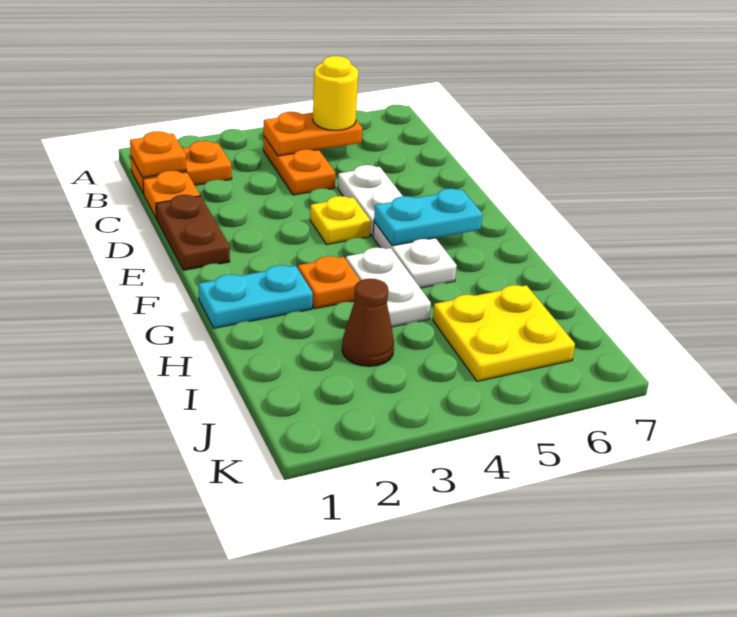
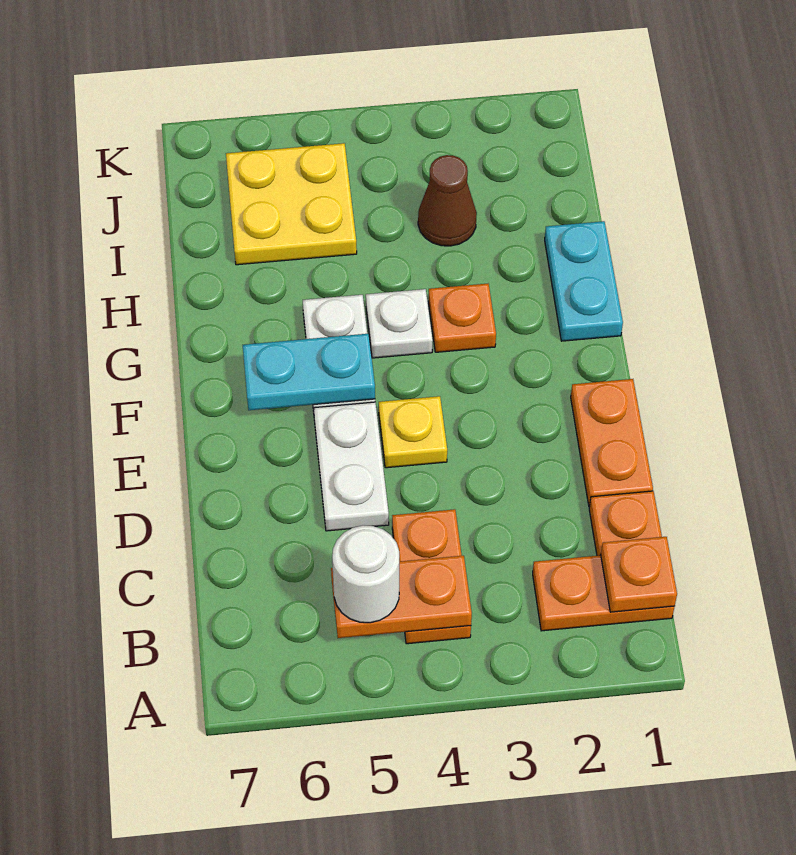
yellow 1x1 round brick [313,56,358,130] -> white 1x1 round brick [332,525,399,623]
brown 1x2 plate [156,195,230,270] -> orange 1x2 plate [571,379,653,507]
cyan 1x2 plate [199,265,313,328] -> cyan 1x2 plate turned to [545,221,623,341]
white 1x2 plate [346,247,431,327] -> white 1x1 plate [366,289,433,358]

